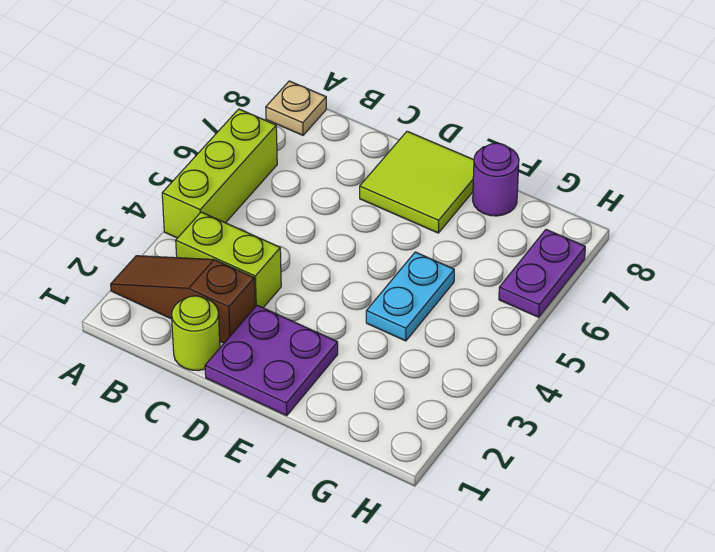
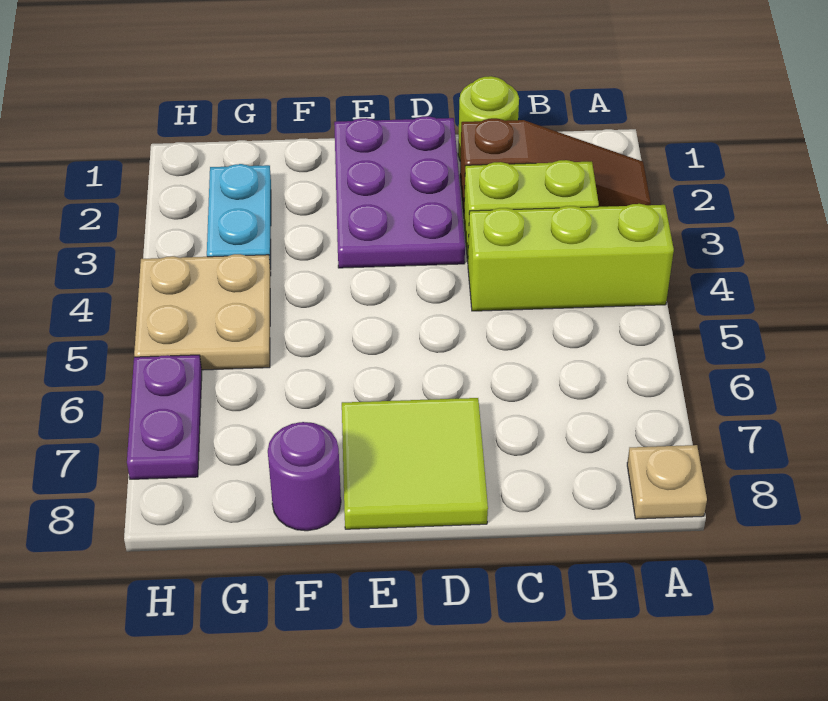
lime 1x3 brick [162,109,277,238] -> lime 1x3 brick turned to [468,204,674,311]
purple 2x2 plate [205,305,338,416] -> purple 2x3 plate [334,116,465,268]
cyan 1x2 plate [366,252,454,341] -> cyan 1x2 plate moved to [207,164,271,269]
none -> tan 2x2 plate [134,254,271,370]

